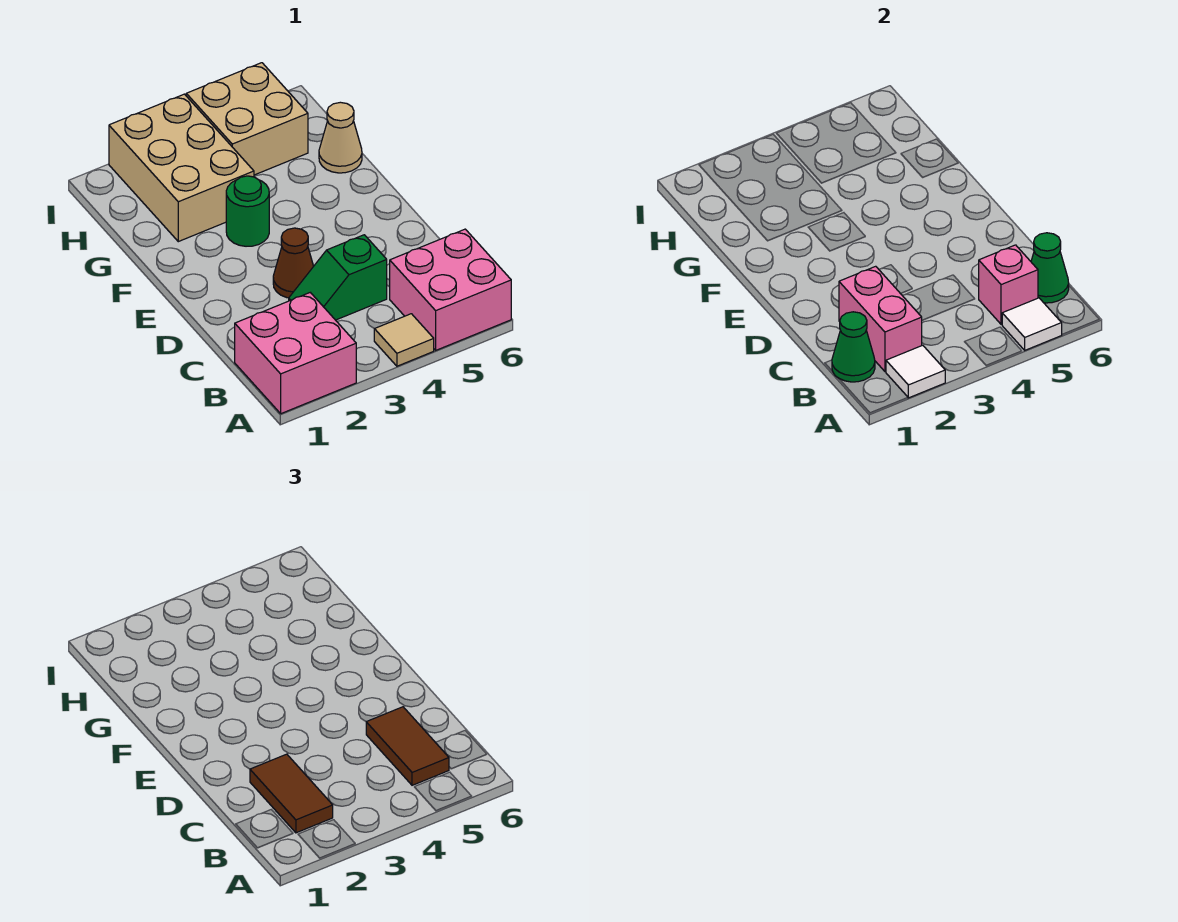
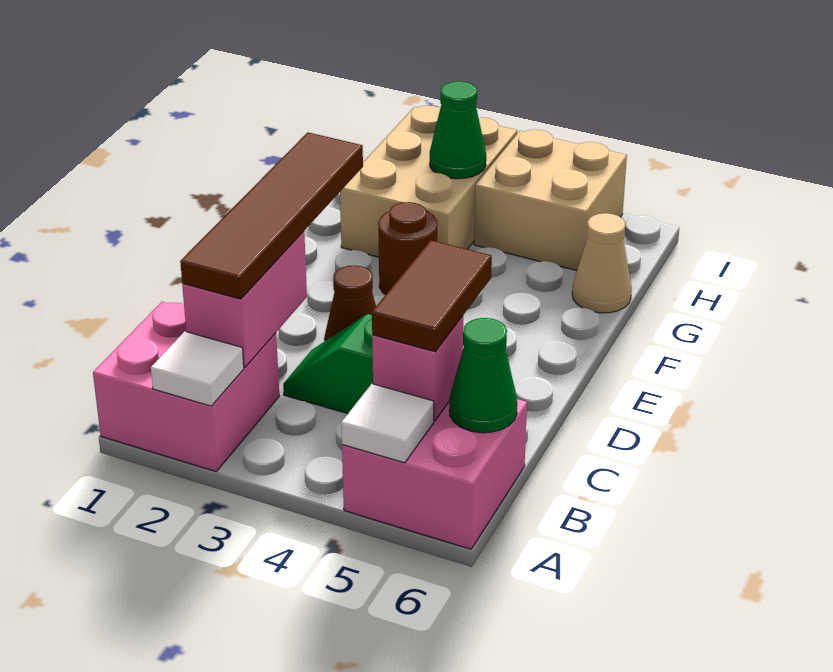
tan 1x1 tile [374,314,434,366] -> none
green 1x1 cone [832,312,875,382] -> green 1x1 cone moved to [430,81,486,179]
brown 1x2 tile [250,754,333,833] -> brown 1x4 tile [180,132,363,299]
green 1x1 round brick [226,176,269,246] -> brown 1x1 round brick [378,202,437,295]

